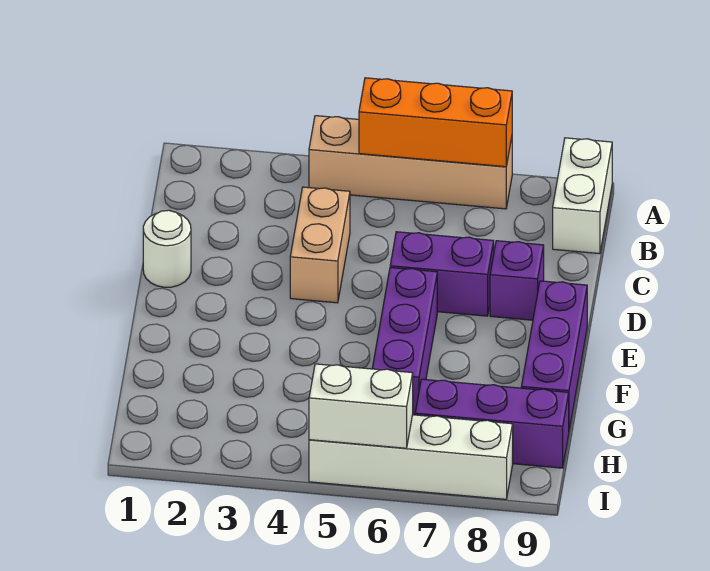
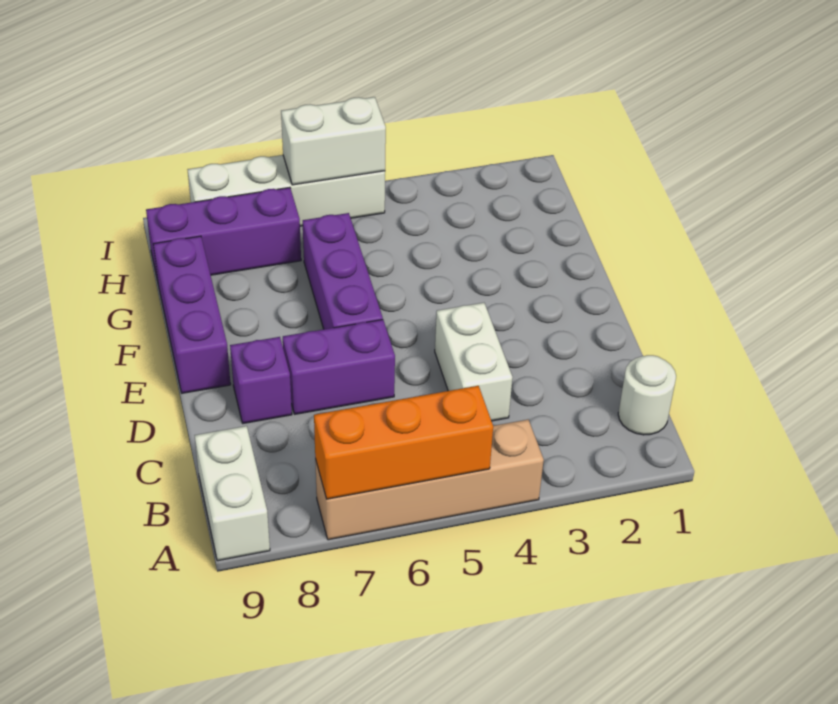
tan 1x2 brick [290,187,350,303] -> white 1x2 brick [435,303,513,421]
white 1x1 round brick [143,210,191,287] -> white 1x1 round brick moved to [618,355,676,435]

